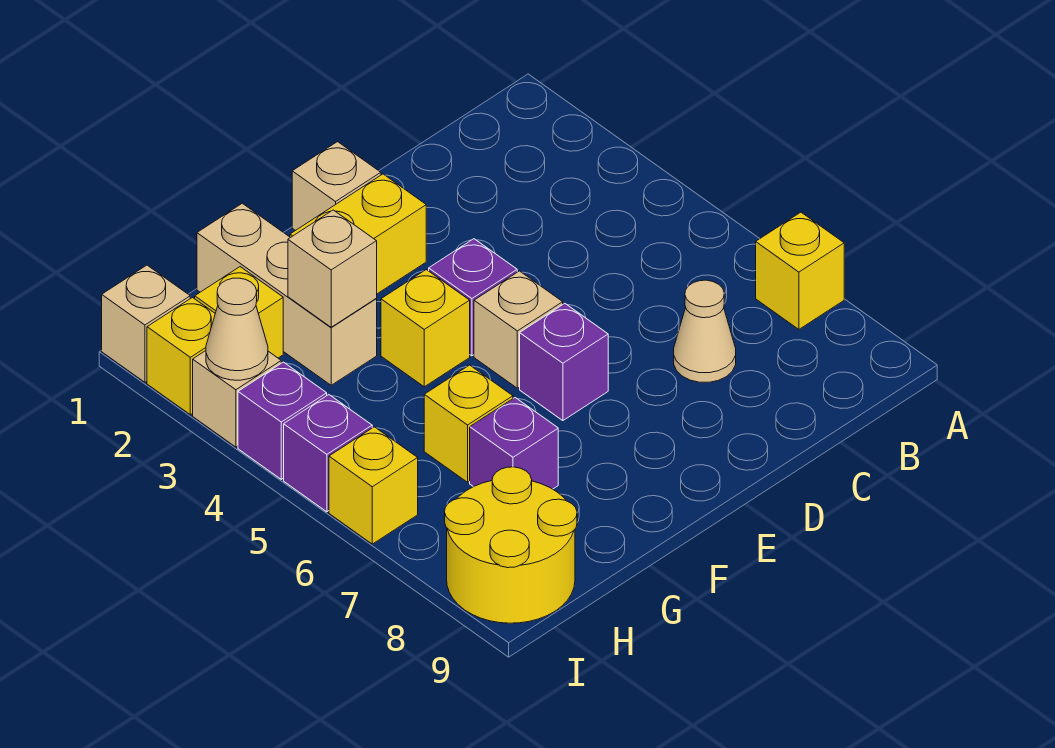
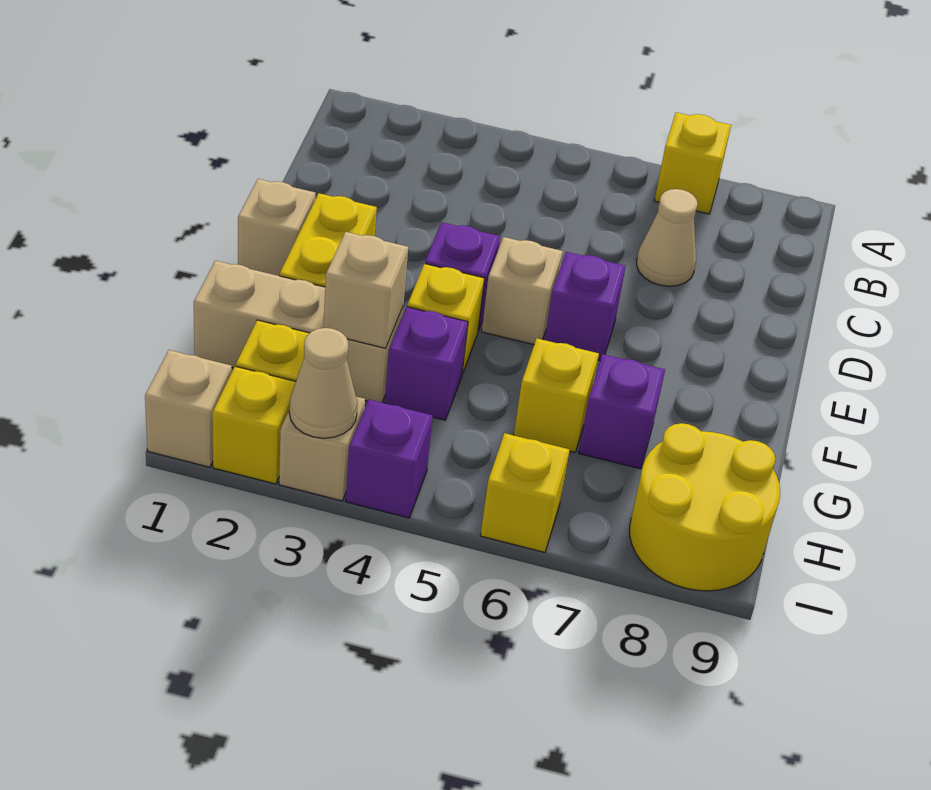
purple 1x1 brick [284,395,372,512] -> purple 1x1 brick moved to [385,307,468,420]

